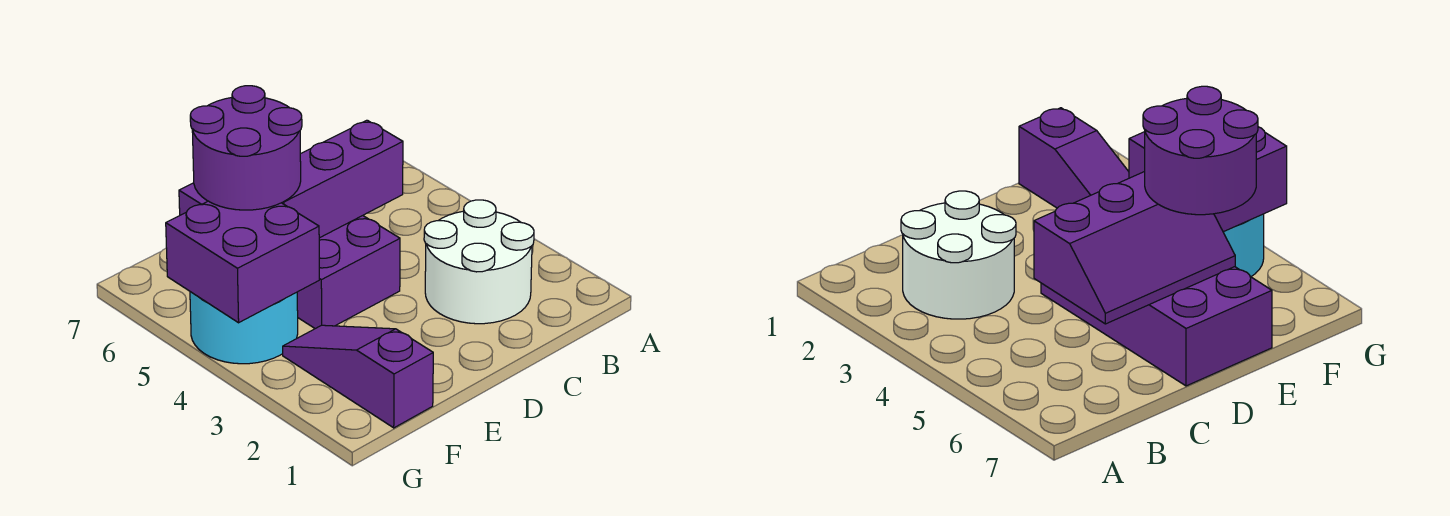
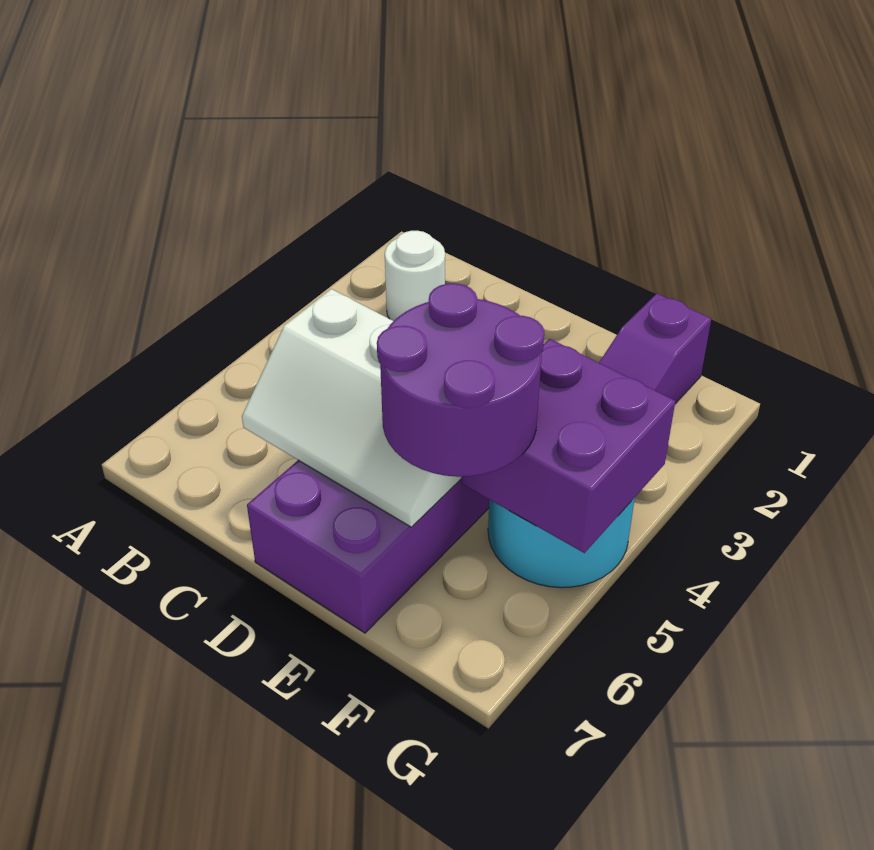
white 2x2 round brick [424,200,534,324] -> white 1x1 round brick [385,231,445,321]
purple 2x3 slope [282,120,403,238] -> white 2x3 slope [242,289,461,527]

